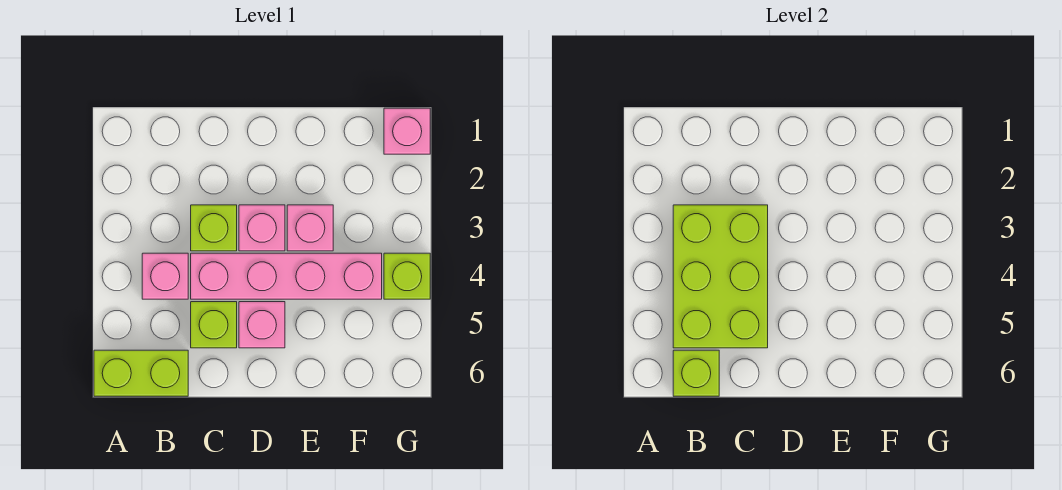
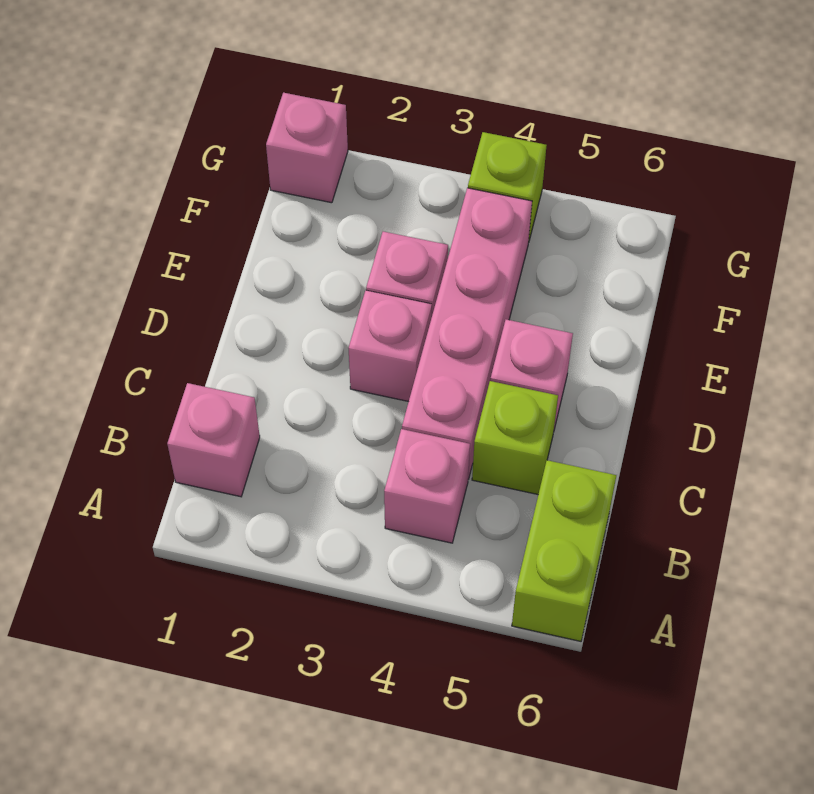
none -> pink 1x1 brick [167,383,260,497]
lime 2x3 brick [673,205,768,348] -> none
lime 1x1 brick [673,350,719,396] -> none
lime 1x1 brick [191,205,237,251] -> none

